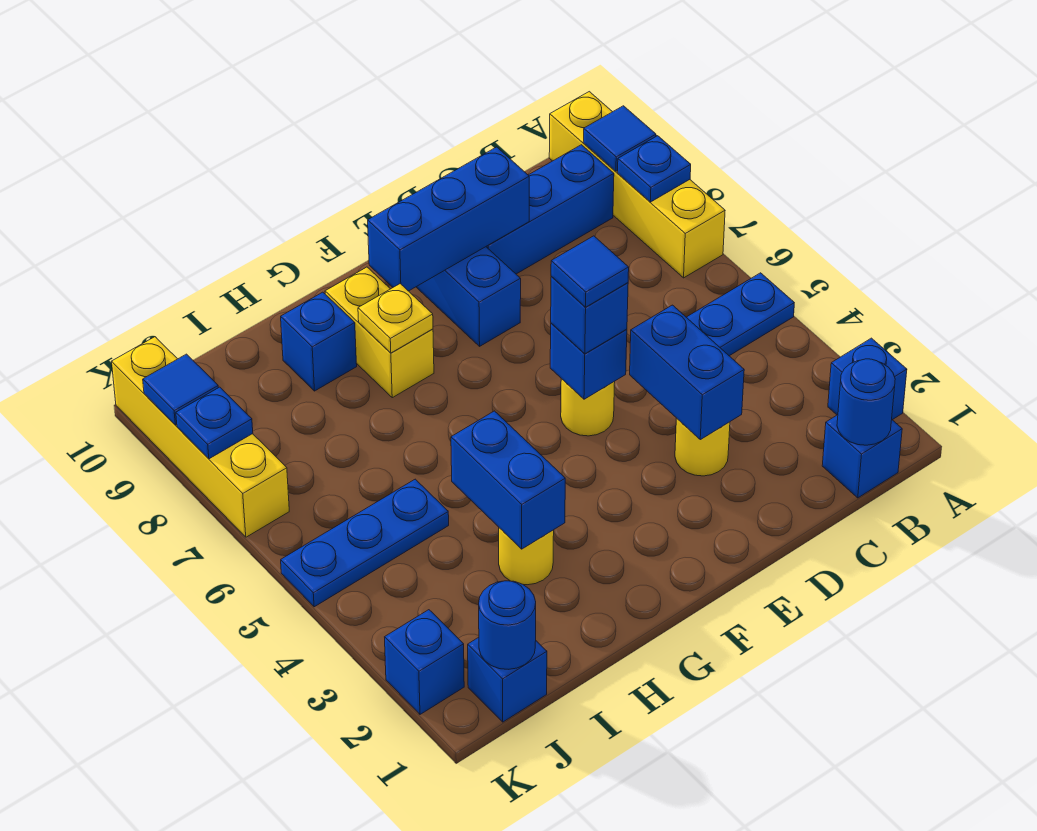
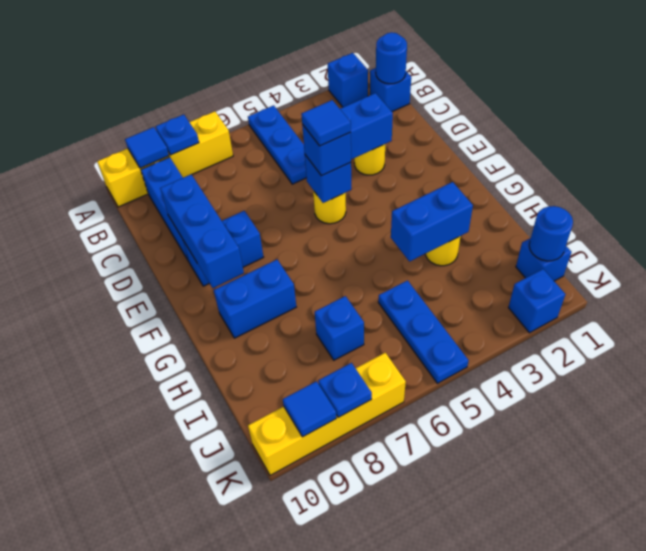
yellow 1x2 brick [325,267,434,398] -> blue 1x2 brick [214,260,296,338]
yellow 1x1 plate [358,284,433,353] -> none
blue 1x1 brick [281,292,357,391] -> blue 1x1 brick moved to [315,296,364,360]

